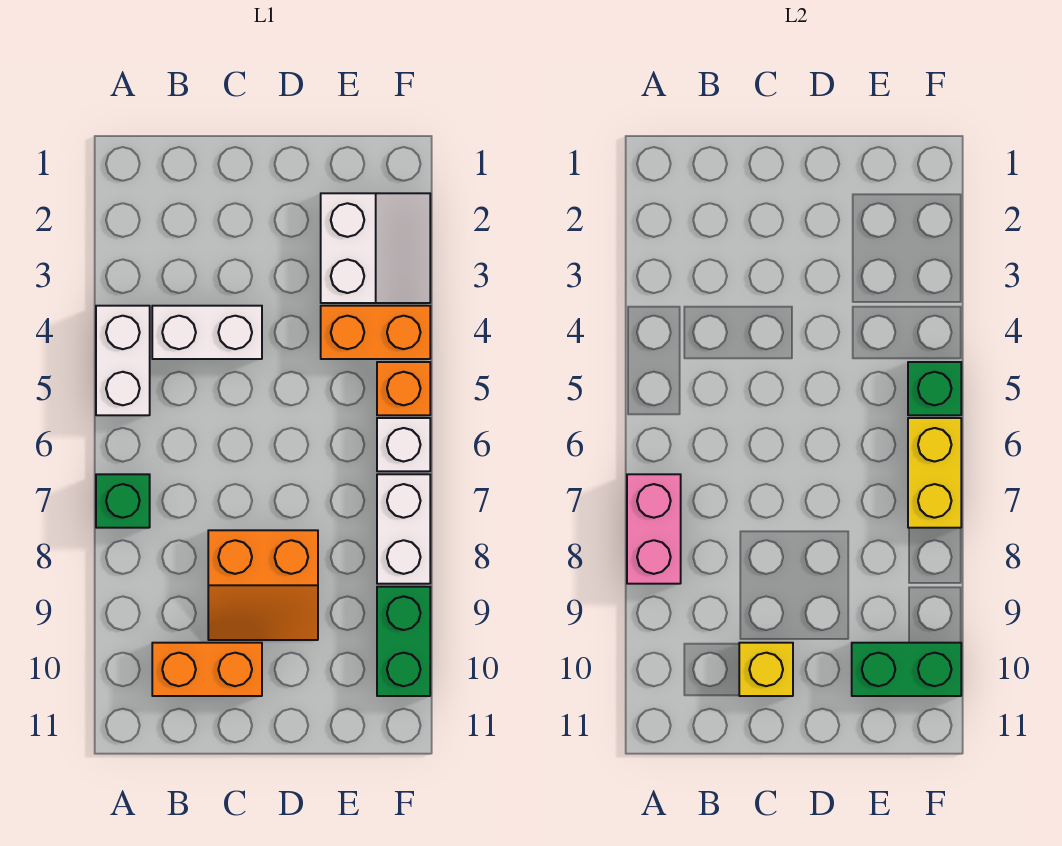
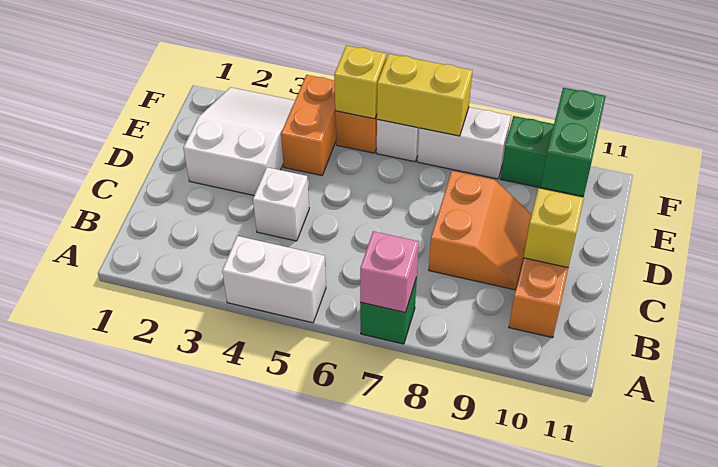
pink 1x2 brick [627,474,681,584] -> pink 1x1 brick [360,231,419,313]
white 1x2 brick [152,306,262,359] -> white 1x1 brick [253,167,309,241]
white 2x2 slope [321,193,430,303] -> white 2x3 slope [183,87,295,195]
green 1x1 brick [908,362,961,415] -> yellow 1x1 brick [334,46,386,119]

